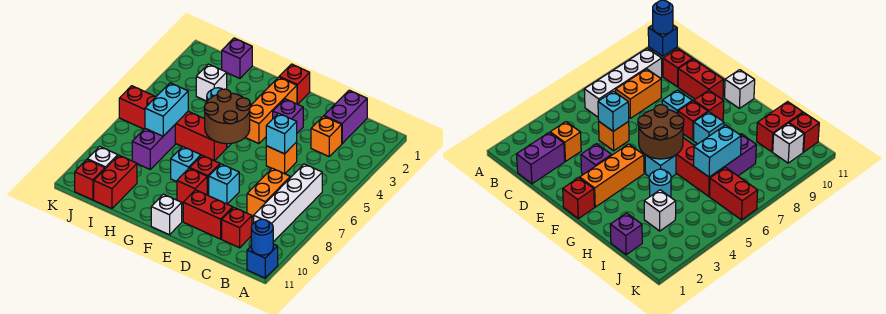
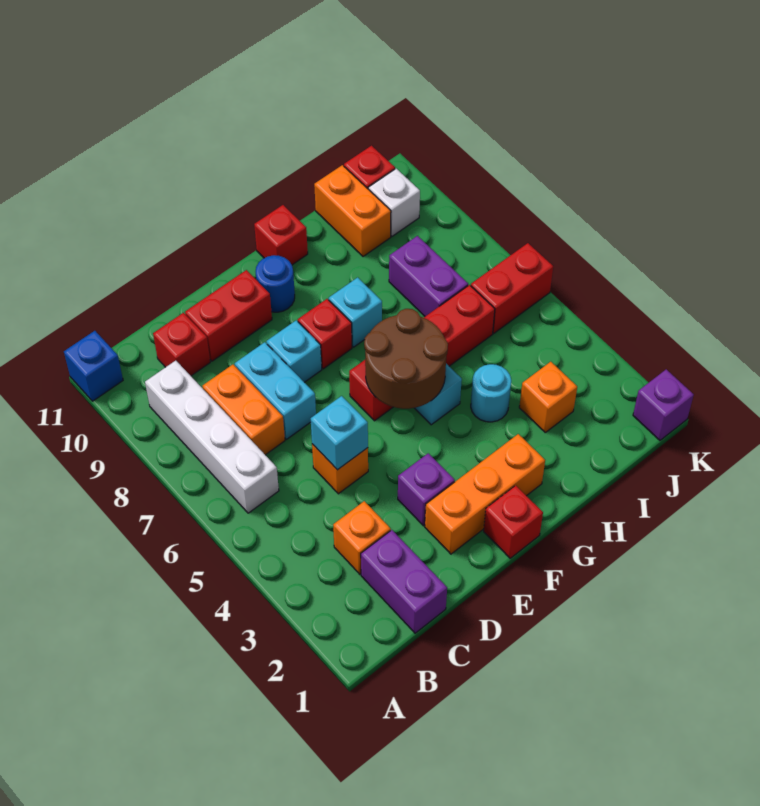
blue 1x1 round brick [251,219,273,255] -> blue 1x1 round brick moved to [256,255,295,312]
orange 1x3 brick [245,77,297,144] -> orange 1x3 brick turned to [425,434,545,554]
red 1x1 brick [177,168,207,203] -> red 1x1 brick moved to [254,205,308,265]
white 1x1 brick [151,194,182,235] -> none
red 1x3 brick [175,111,227,161] -> red 1x4 brick [349,285,495,421]
purple 1x1 brick [222,38,252,78] -> purple 1x1 brick moved to [633,369,694,440]
white 1x1 brick [196,64,227,101] -> orange 1x1 brick [519,362,577,432]
cyan 1x2 brick [145,83,188,136] -> cyan 1x2 brick moved to [235,342,316,439]
red 1x2 brick [94,155,137,209] -> orange 1x2 brick [314,165,391,256]

